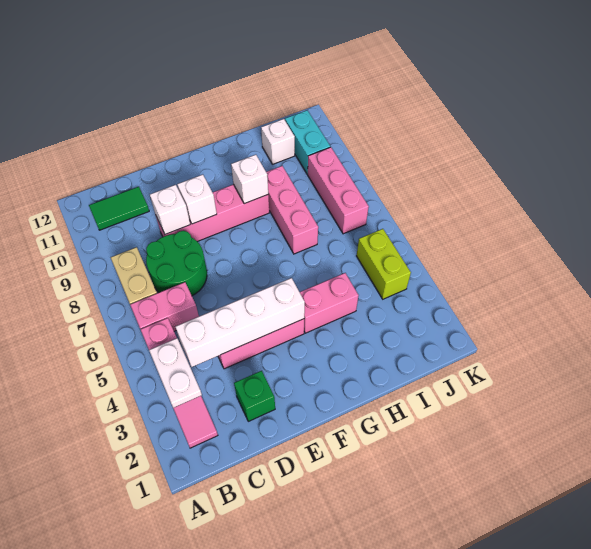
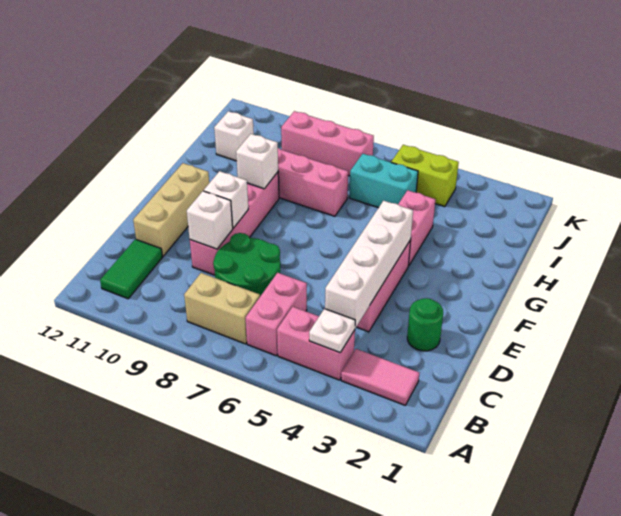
white 1x2 plate [149,338,202,408] -> white 1x1 plate [309,309,355,353]
green 1x1 brick [234,371,275,421] -> green 1x1 round brick [407,298,443,351]
none -> tan 1x3 brick [133,163,209,256]
cyan 1x2 brick [285,110,330,174] -> cyan 1x2 brick moved to [349,154,418,208]

